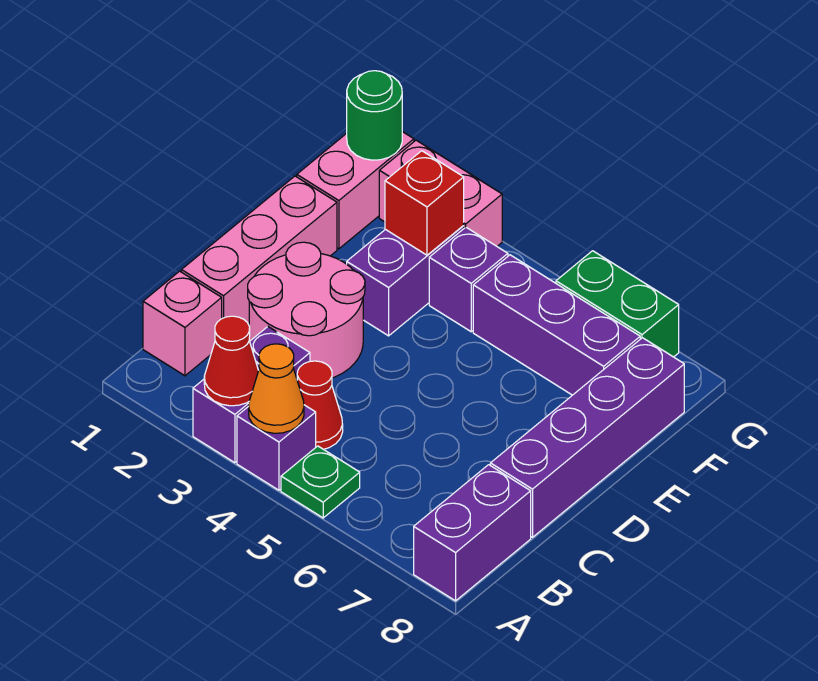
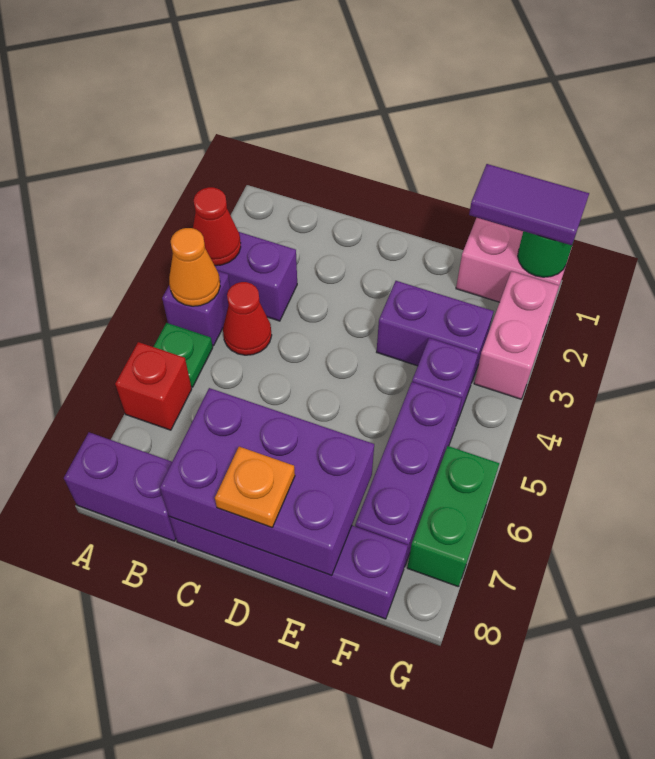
pink 1x1 brick [143,271,222,376] -> none
pink 1x3 brick [181,176,337,324] -> none
pink 2x2 round brick [248,242,365,378] -> none
none -> purple 2x3 brick [160,388,374,576]
none -> orange 1x1 plate [215,447,295,527]
none -> purple 1x2 tile [469,164,589,245]
red 1x1 brick [385,151,464,255] -> red 1x1 brick moved to [115,342,192,430]

